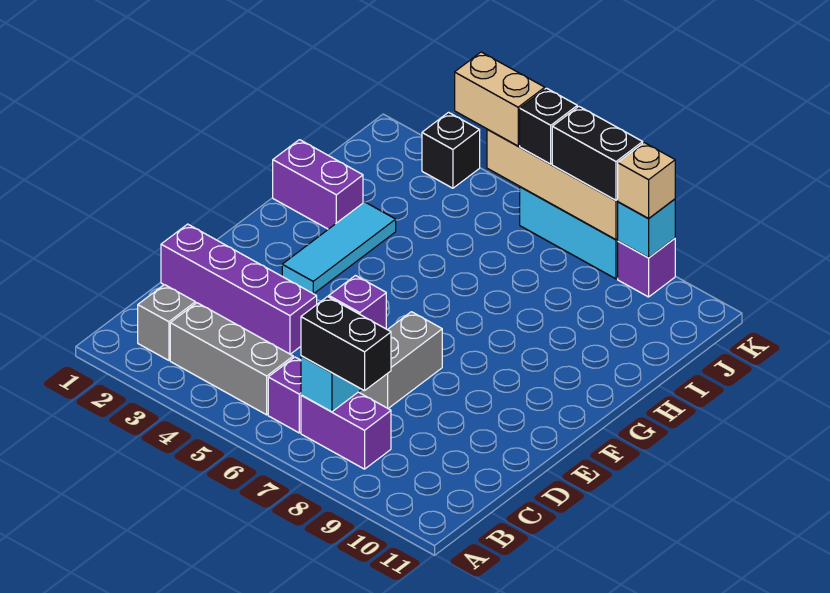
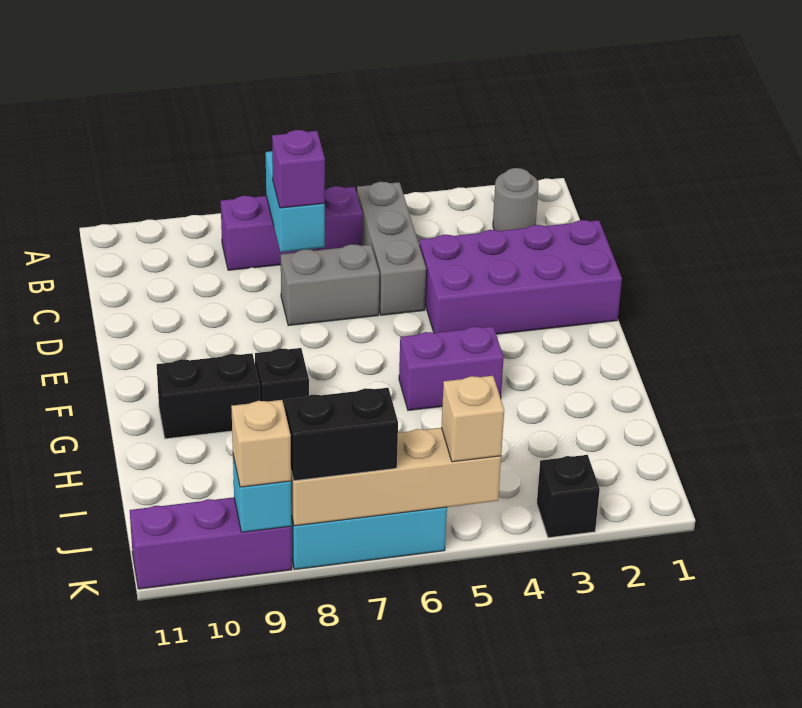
grey 1x1 brick [138,285,195,360] -> grey 1x1 round brick [493,168,539,231]
grey 1x3 brick [170,303,293,415] -> grey 1x3 brick turned to [357,182,426,315]
black 1x2 brick [301,297,391,391] -> black 1x2 brick moved to [157,353,260,439]
purple 1x4 brick [161,224,317,354] -> purple 2x4 brick [419,220,622,334]
grey 1x2 brick [359,312,442,408] -> grey 1x2 brick turned to [281,244,380,326]
cyan 1x3 tile [282,202,396,294] -> none
purple 1x2 brick [273,140,363,229] -> purple 1x2 brick moved to [399,326,504,410]
tan 1x2 brick [455,52,545,146] -> tan 1x1 brick [441,376,504,462]
black 1x1 brick [520,88,577,164] -> black 1x1 brick moved to [255,348,309,409]
purple 1x1 brick [618,238,675,297] -> purple 1x3 brick [130,497,292,589]

